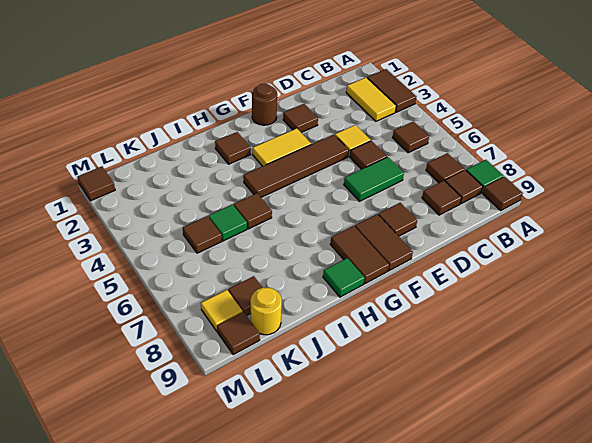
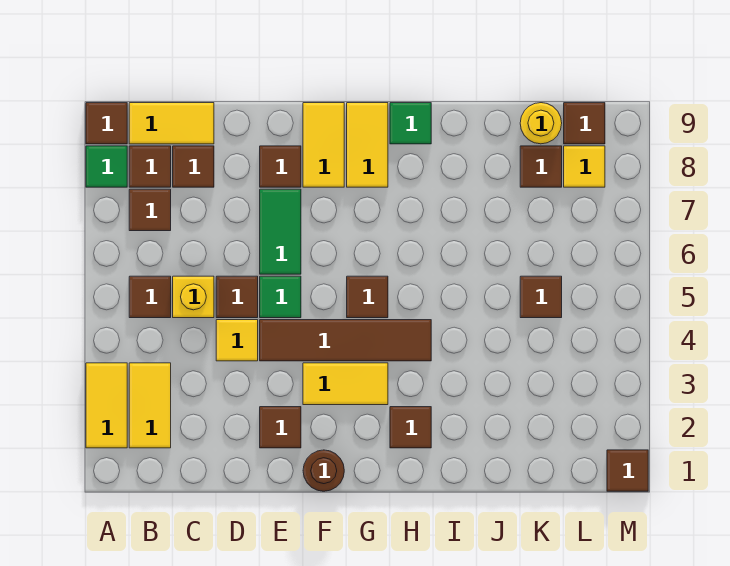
brown 1x2 tile [367,69,416,112] -> yellow 1x2 tile [86,363,127,448]
none -> yellow 1x2 tile [129,103,214,144]
none -> yellow 1x1 brick [173,276,214,318]
green 1x2 tile [344,157,404,201] -> green 1x2 tile turned to [260,189,301,274]
brown 1x2 tile [355,214,413,271] -> yellow 1x2 tile [303,103,344,187]
brown 1x2 tile [330,226,389,284] -> yellow 1x2 tile [347,103,388,187]
brown 1x1 tile [234,193,272,229] -> brown 1x1 tile moved to [347,276,388,318]
green 1x1 tile [209,205,247,241] -> green 1x1 tile moved to [260,276,301,318]

